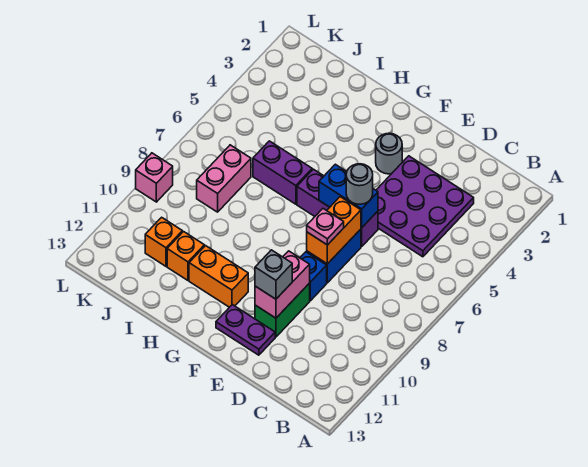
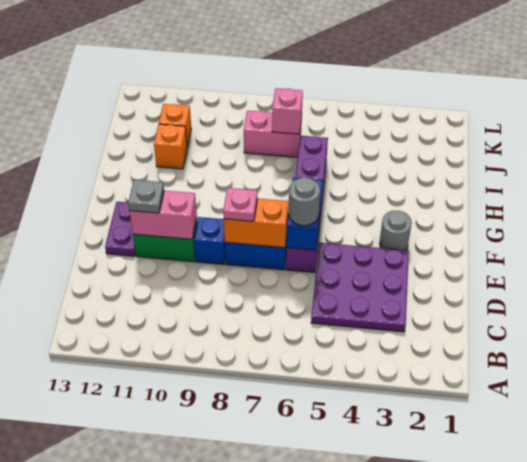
grey 1x1 brick [255,250,292,299] -> grey 1x1 plate [128,180,164,213]
orange 1x2 brick [189,246,248,307] -> none
pink 1x1 brick [136,153,173,202] -> pink 1x1 brick moved to [272,88,303,134]

